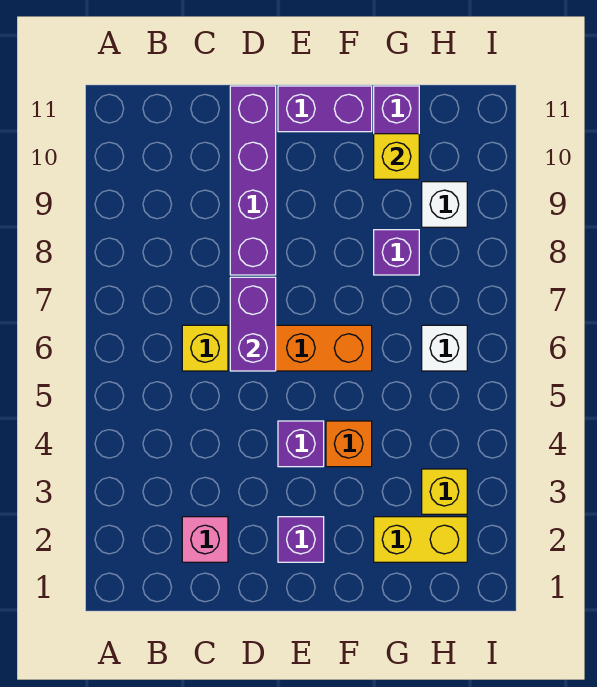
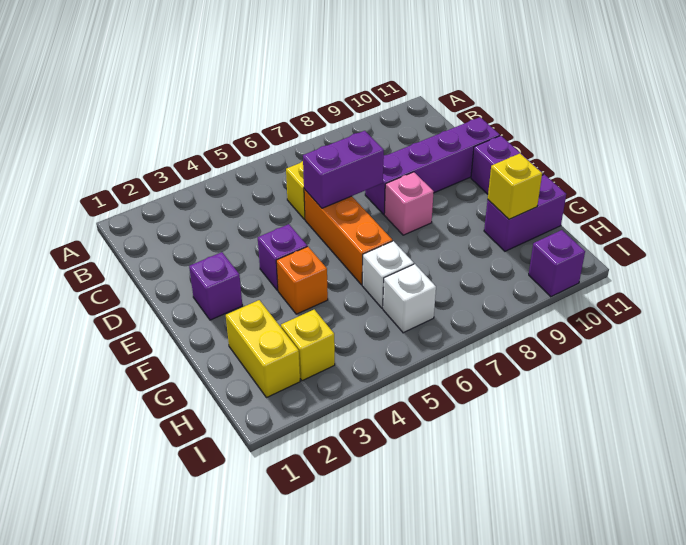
pink 1x1 brick [182,517,228,562] -> pink 1x1 brick moved to [384,172,434,235]
purple 1x1 brick [374,230,419,275] -> purple 1x1 brick moved to [529,230,585,297]
white 1x1 brick [422,182,467,227] -> white 1x1 brick moved to [362,241,414,308]

